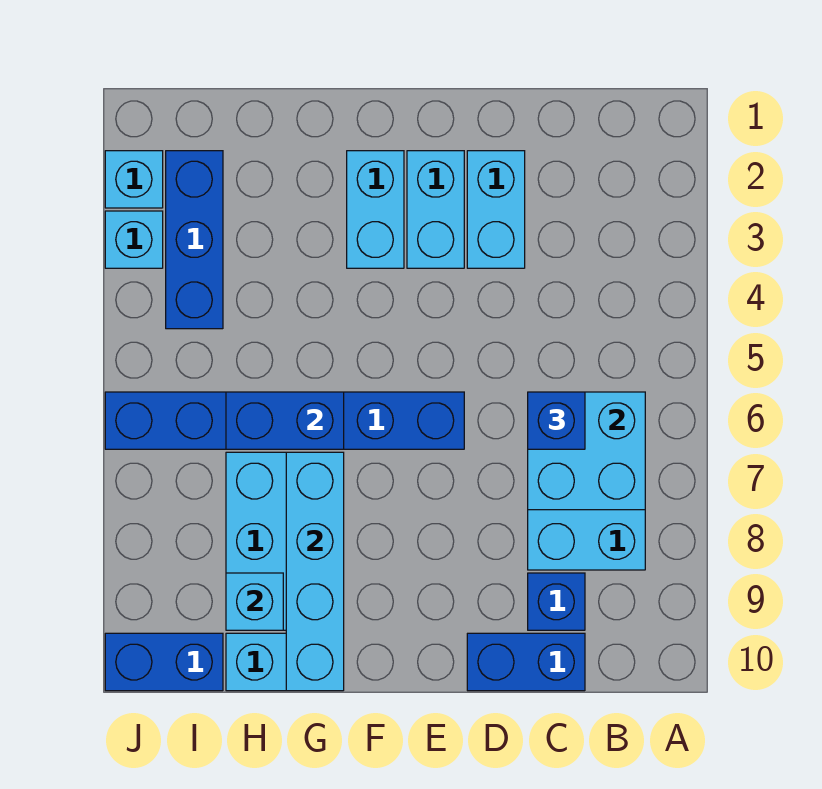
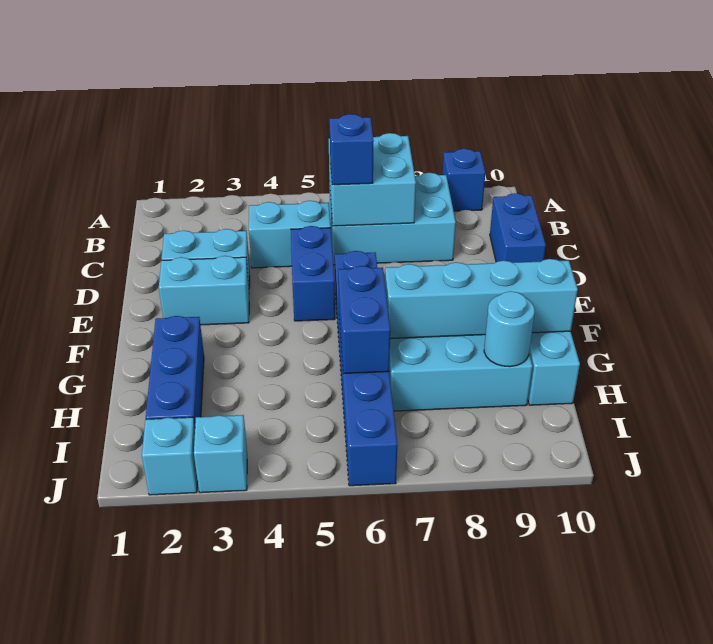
blue 1x1 brick [528,573,585,630] -> blue 1x1 brick moved to [442,149,485,211]
cyan 1x2 brick [347,151,404,268] -> cyan 1x2 brick moved to [249,201,331,268]
cyan 1x1 brick [226,573,283,630] -> cyan 1x1 round brick [484,291,535,367]
blue 1x3 brick [166,151,223,329] -> blue 1x3 brick turned to [146,316,204,425]
blue 1x2 brick [105,633,223,691] -> blue 1x2 brick moved to [291,226,335,321]

